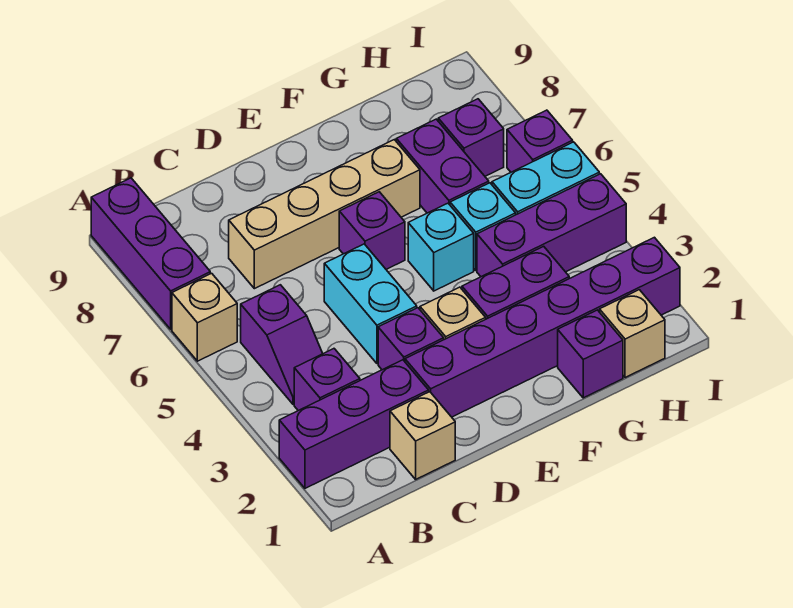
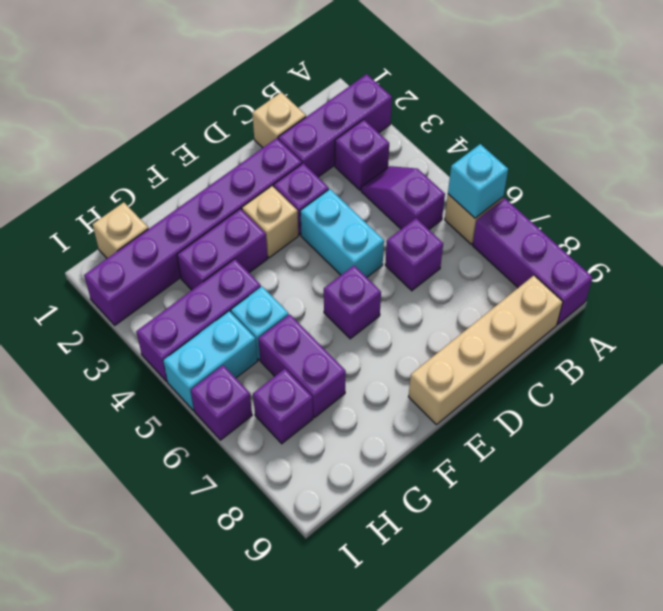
tan 1x4 brick [229,140,420,289] -> tan 1x4 brick moved to [409,276,563,425]
cyan 1x1 brick [408,203,474,291] -> cyan 1x1 brick moved to [448,144,508,218]
purple 1x1 brick [558,310,623,398] -> purple 1x1 brick moved to [385,218,443,291]

